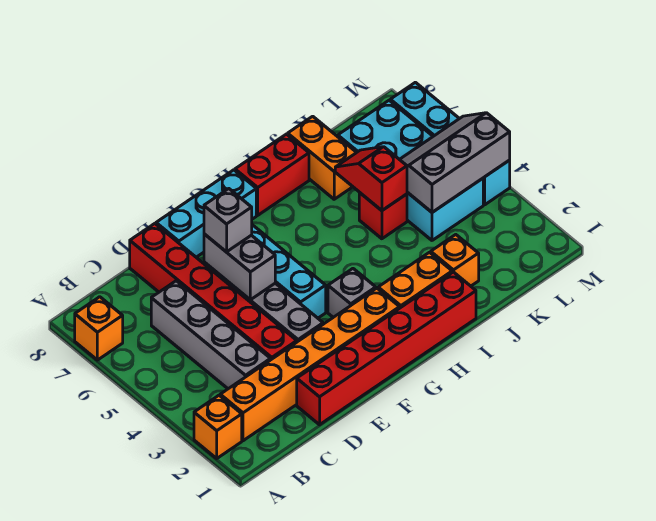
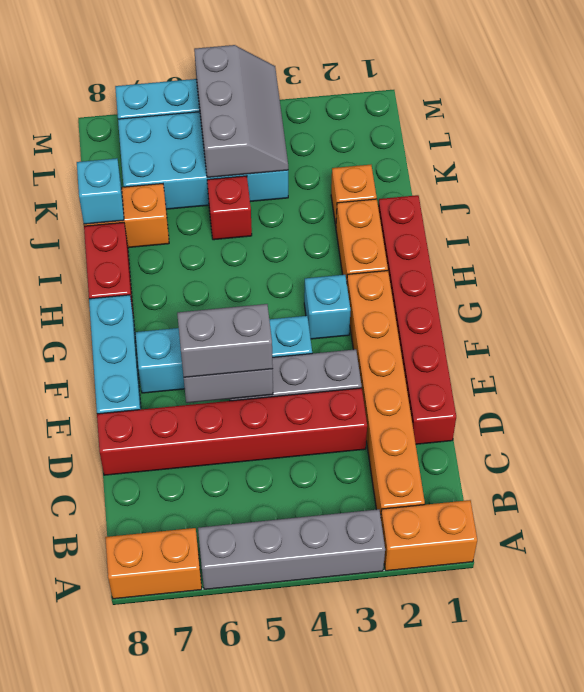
orange 1x1 brick [194,395,242,458] -> orange 1x2 brick [381,500,477,571]
orange 1x1 brick [75,297,123,360] -> orange 1x2 brick [105,528,202,599]
grey 1x4 brick [151,281,271,389] -> grey 1x4 brick moved to [198,509,385,589]
grey 1x1 brick [204,189,252,252] -> grey 1x2 brick [177,304,273,377]
grey 1x1 brick [328,269,376,317] -> cyan 1x1 brick [304,275,351,339]
red 1x2 slope [335,147,407,210] -> none
none -> cyan 1x1 brick [77,158,124,224]
grey 2x3 slope [399,113,510,212] -> grey 2x3 slope turned to [194,45,288,177]

